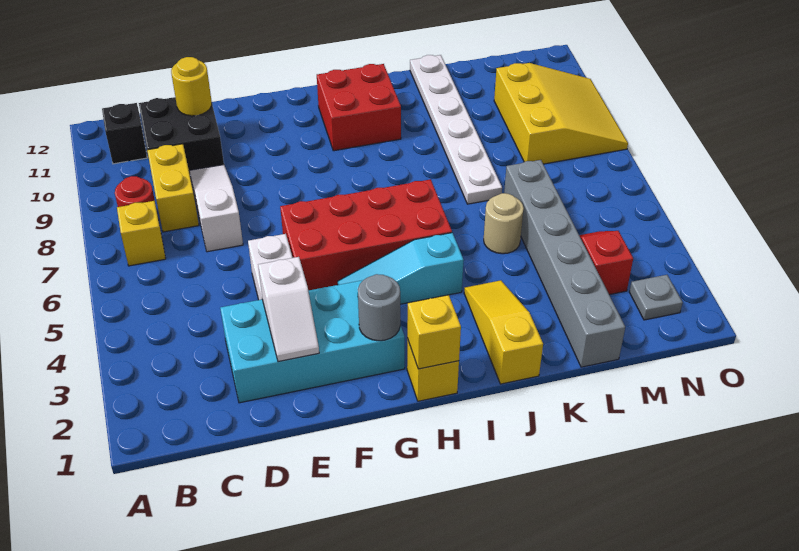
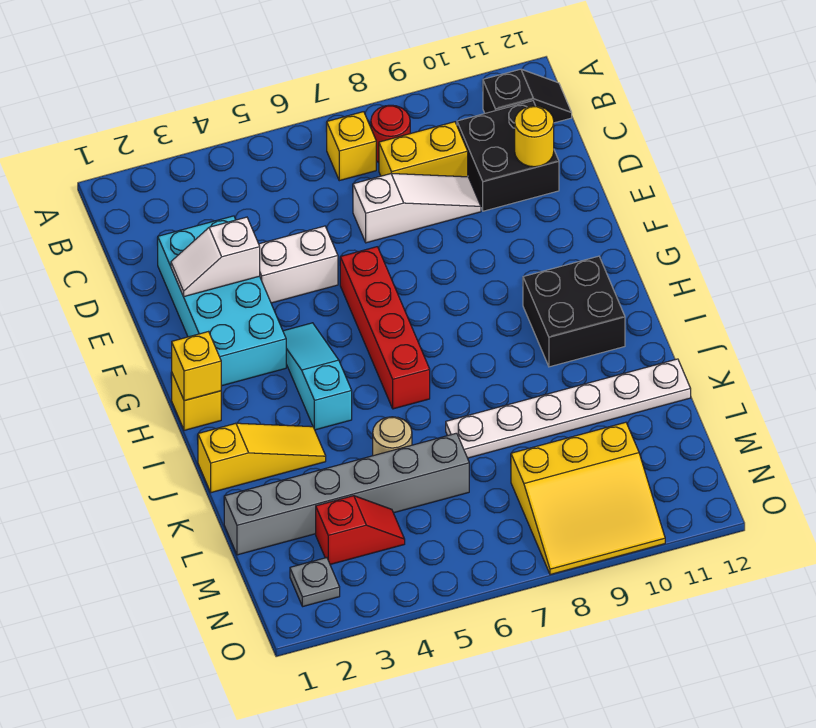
red 2x4 brick [280,179,452,291] -> red 1x4 brick [340,247,430,409]
grey 1x1 round brick [358,274,400,341] -> none
red 2x2 brick [317,64,401,151] -> black 2x2 brick [523,256,625,367]

